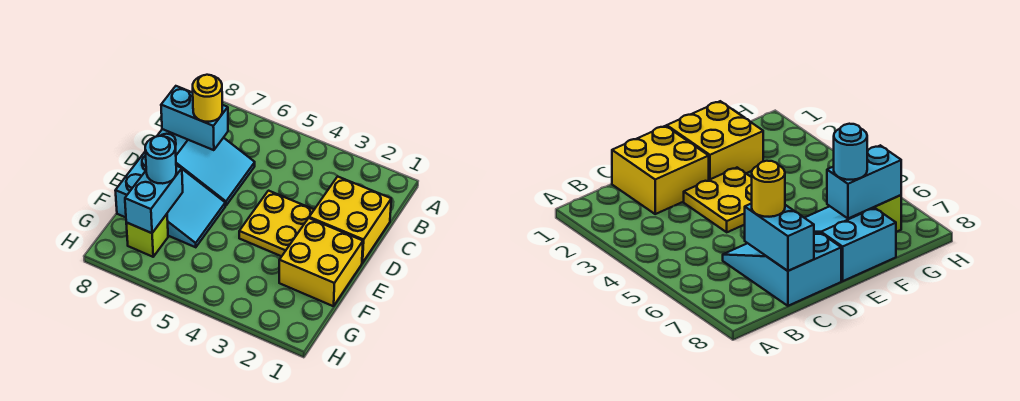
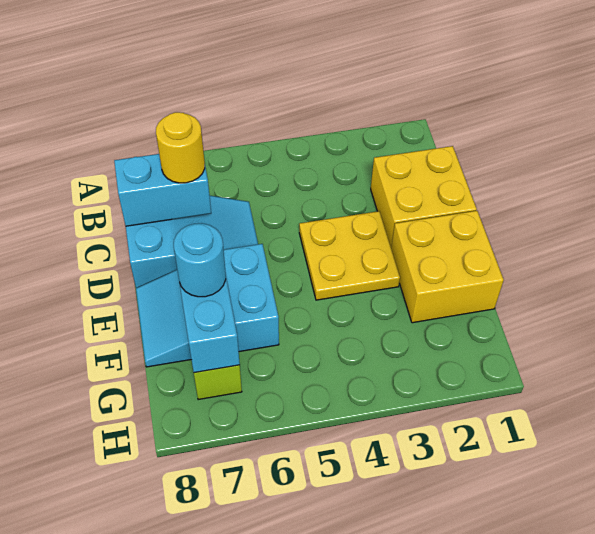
cyan 2x3 slope [115,152,225,247] -> cyan 2x3 slope turned to [136,244,279,367]

